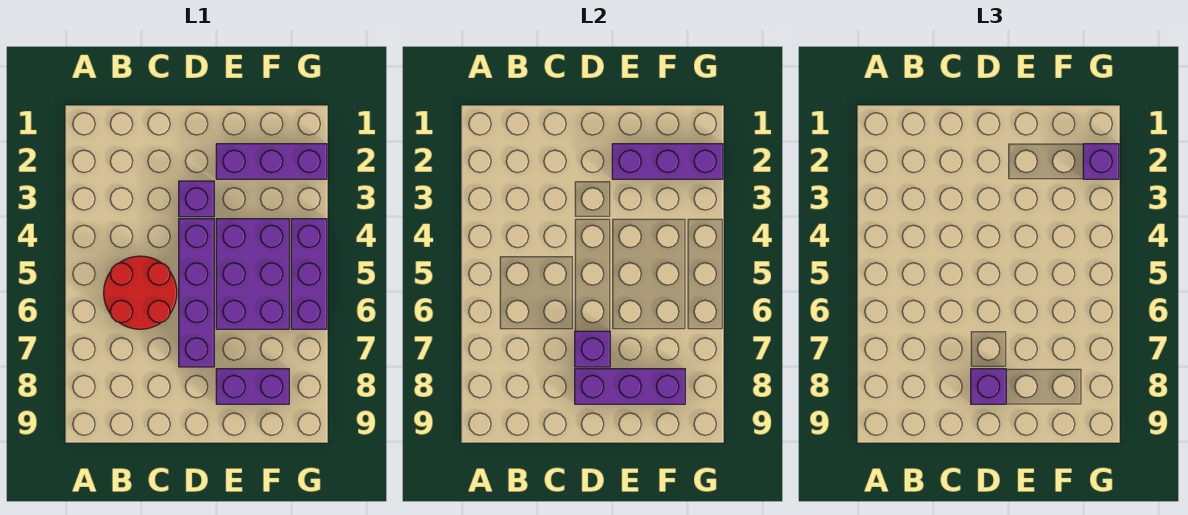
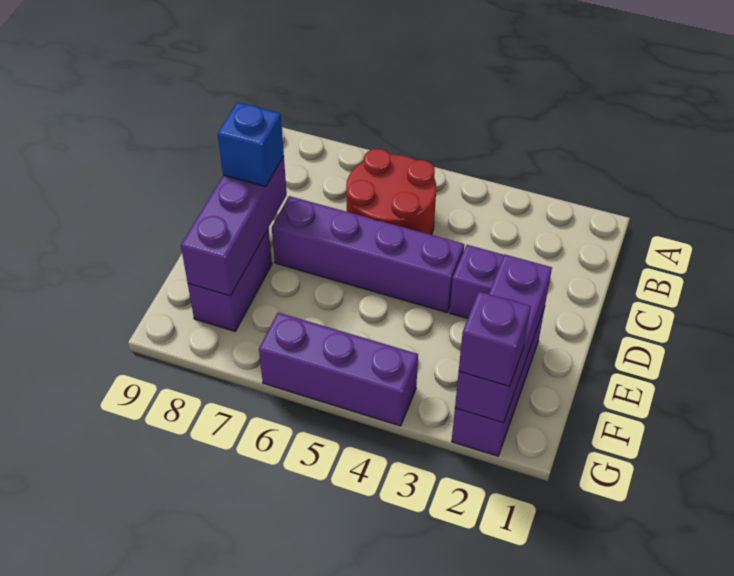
purple 1x1 brick [575,331,610,367] -> none
purple 1x1 brick [971,369,1006,404] -> blue 1x1 brick [218,102,284,187]
purple 2x3 brick [216,219,289,329] -> none

